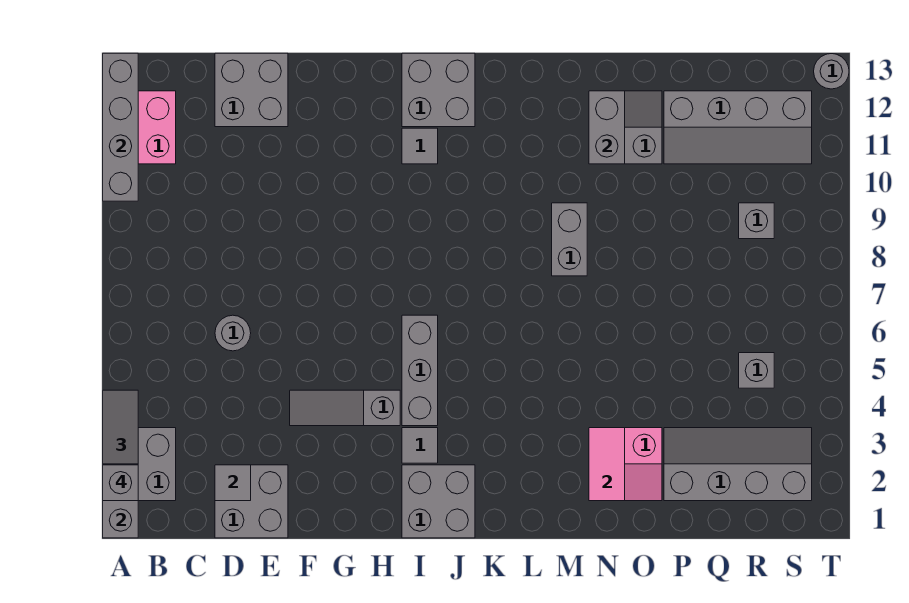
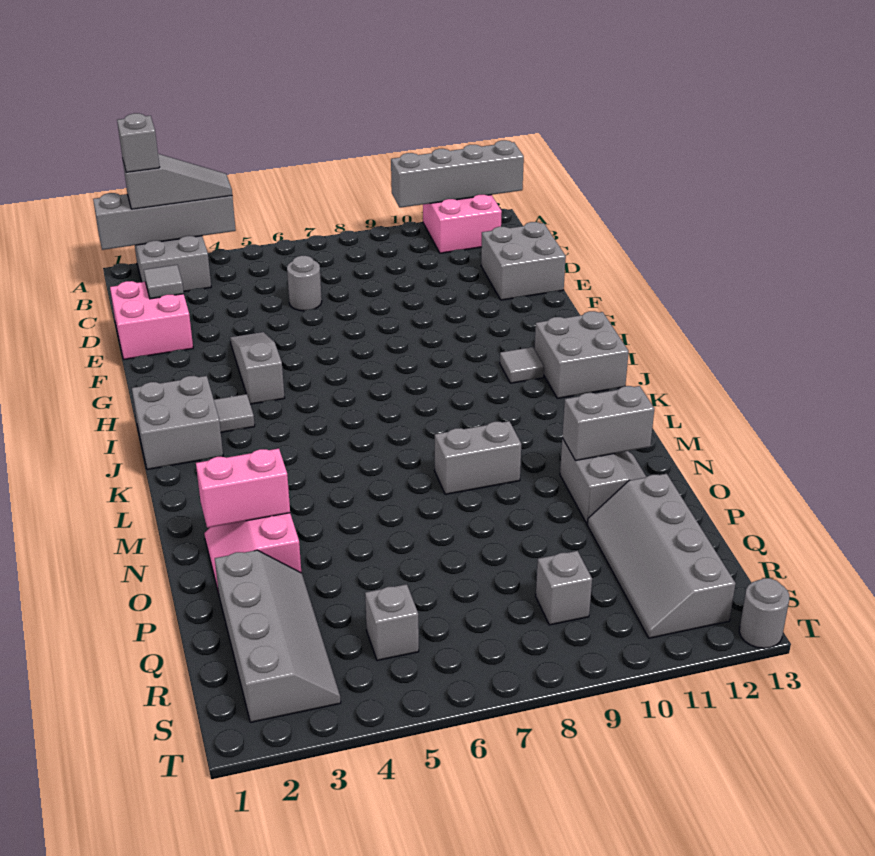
grey 2x2 brick [215,465,288,538] -> pink 2x2 brick [110,281,193,359]
grey 1x3 brick [402,315,438,426] -> none
pink 1x2 tile [589,428,625,501] -> pink 1x2 brick [196,449,290,528]

